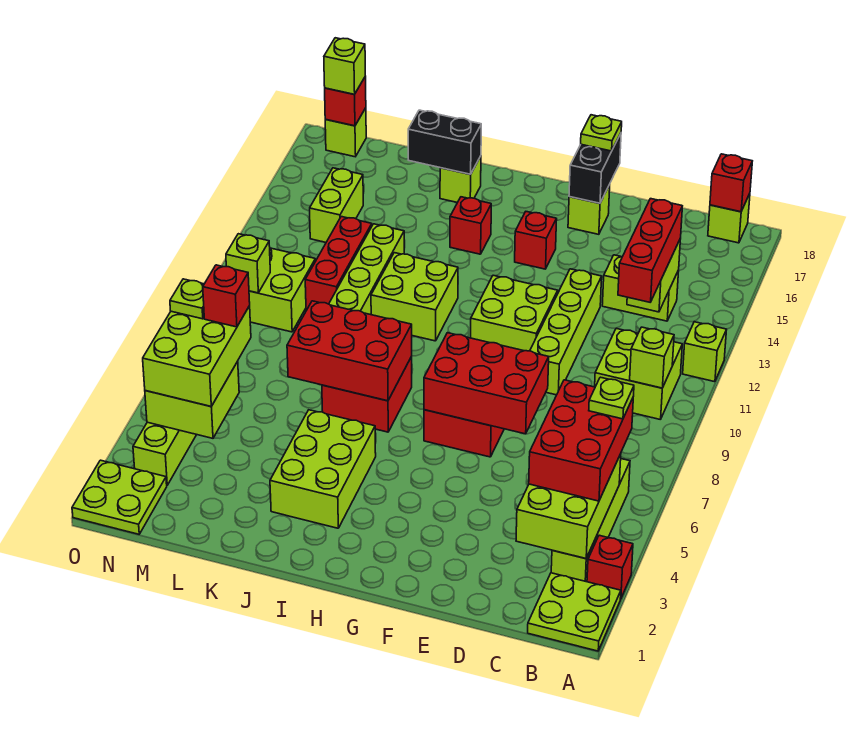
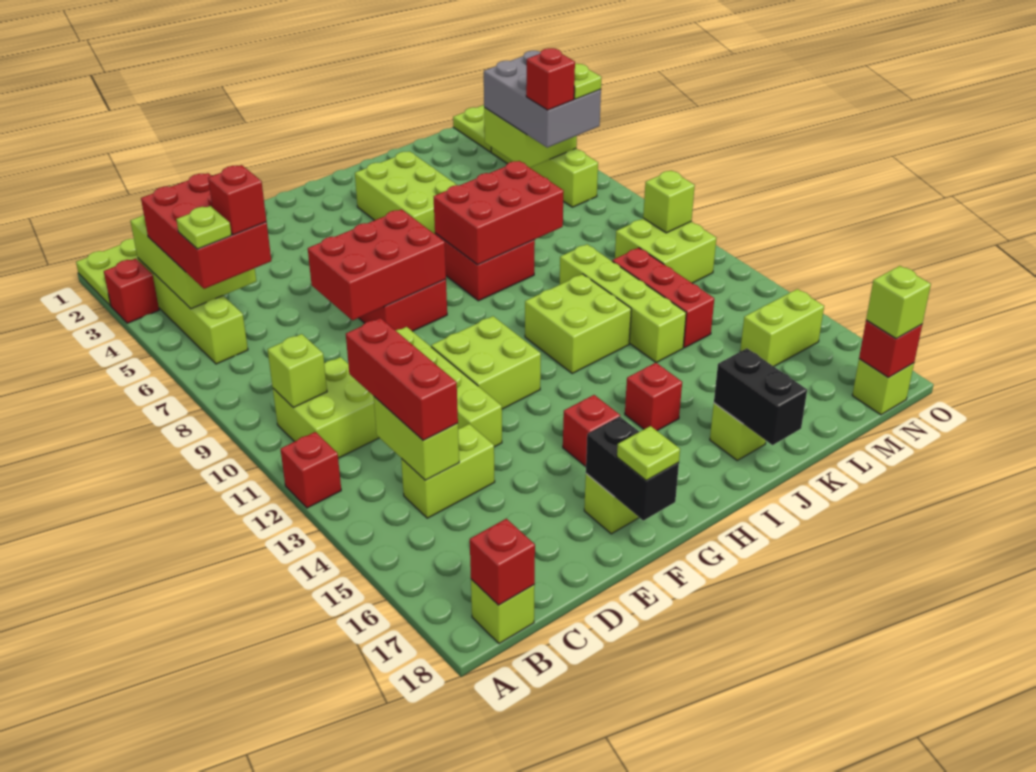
lime 1x1 brick [683,322,726,382] -> red 1x1 brick [281,432,341,508]
none -> red 1x1 brick [208,165,267,235]
black 1x2 brick [408,110,481,174] -> black 1x2 brick turned to [714,348,807,445]
lime 2x3 brick [143,306,251,406] -> grey 2x3 brick [484,51,601,148]
lime 1x2 brick [310,168,363,242] -> lime 1x2 brick turned to [740,289,824,366]

